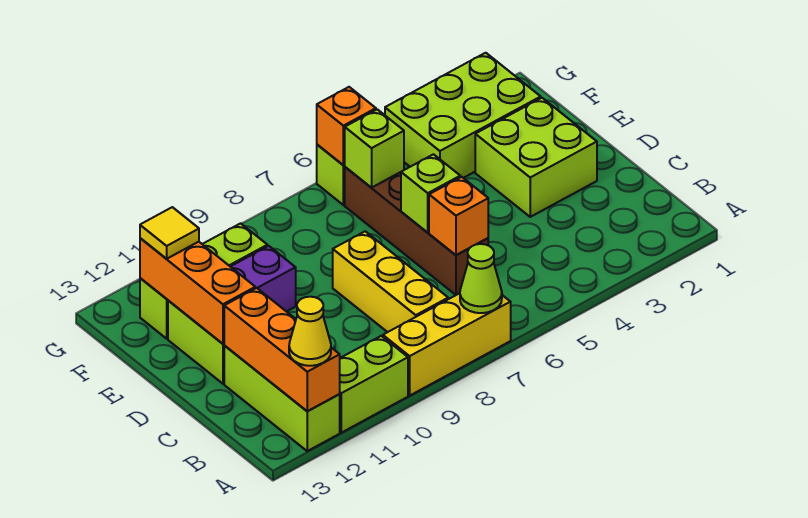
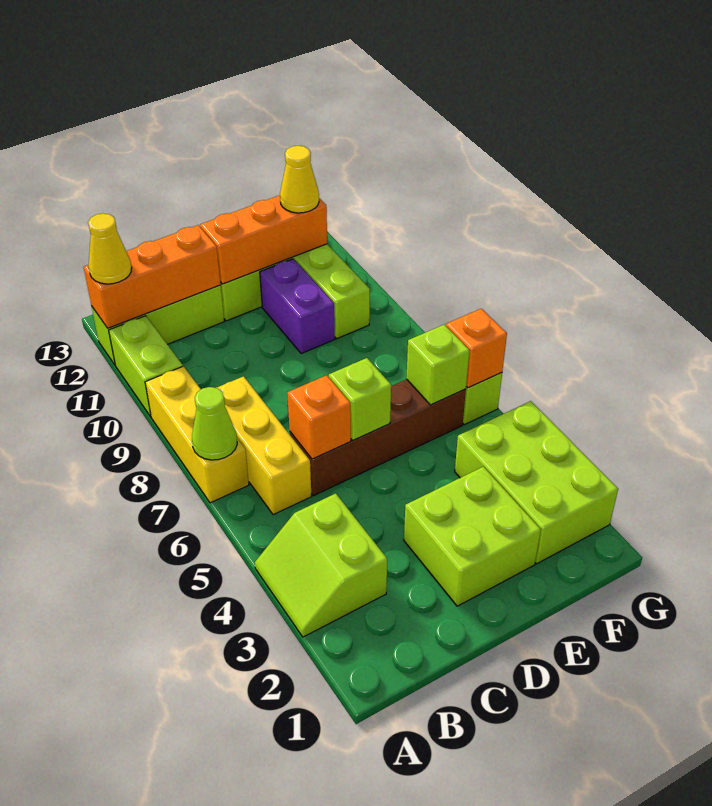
none -> lime 2x2 slope [255,493,387,637]
yellow 1x3 brick [333,231,448,332] -> yellow 1x3 brick turned to [217,376,311,515]
yellow 1x1 tile [140,207,199,259] -> yellow 1x1 cone [280,146,319,213]

